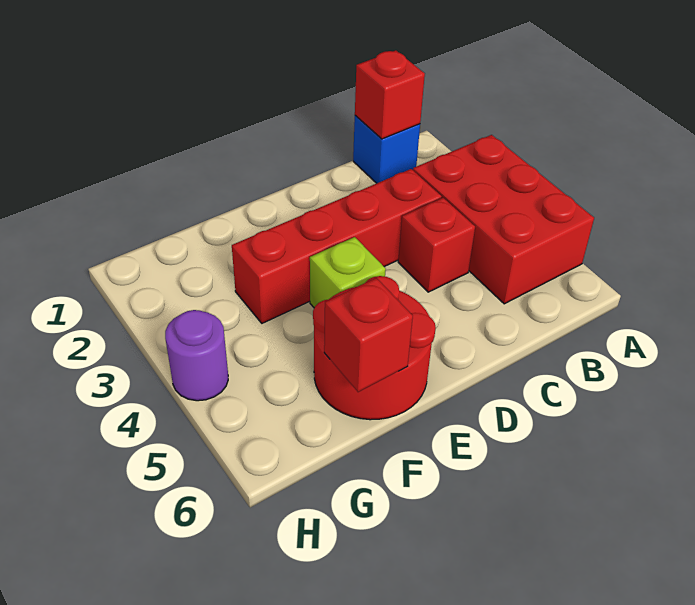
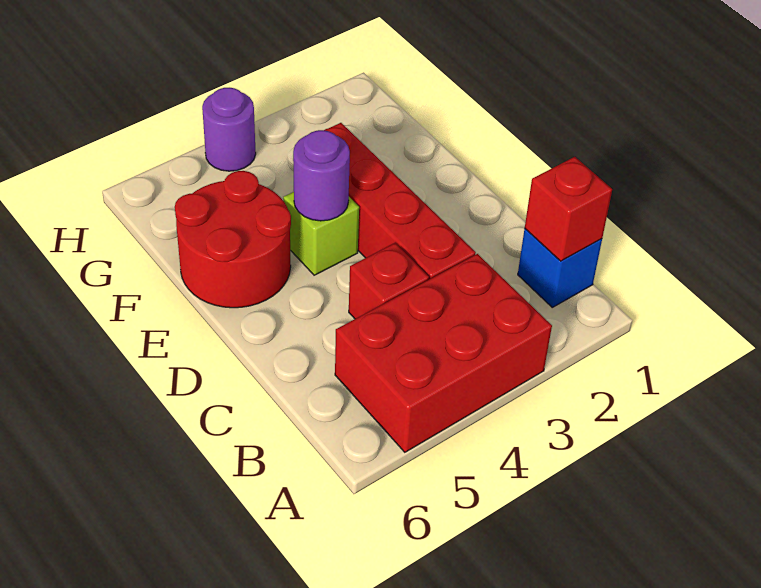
none -> purple 1x1 round brick [293,130,350,221]
red 1x1 brick [324,278,413,392] -> none

